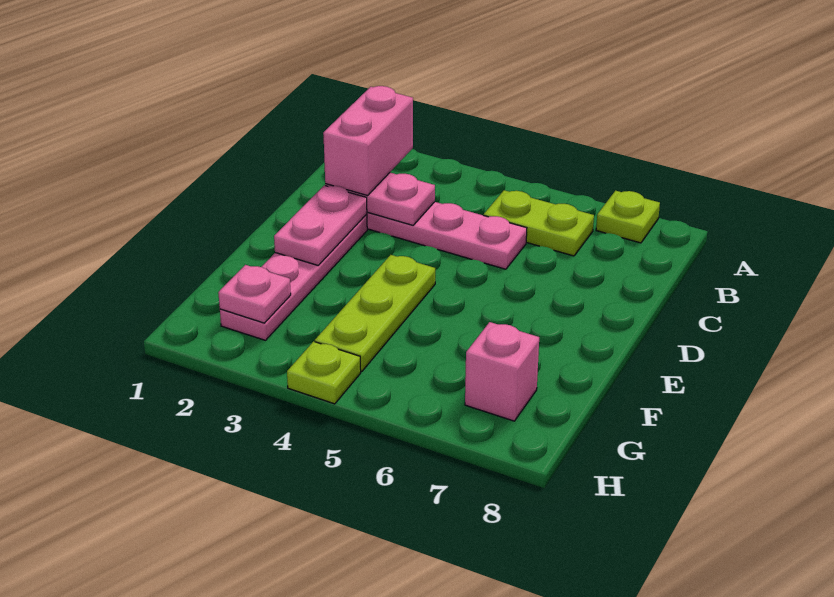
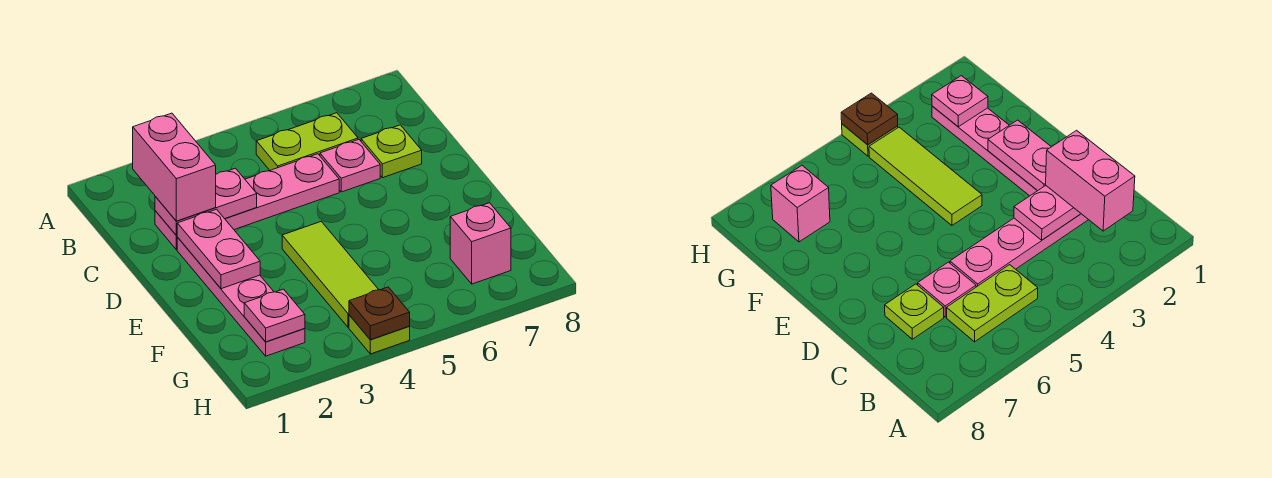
lime 1x1 plate [596,191,660,243] -> lime 1x1 plate moved to [361,125,422,178]
none -> pink 1x1 plate [320,140,380,192]
lime 1x3 plate [315,255,435,372] -> lime 1x3 tile [282,222,379,327]
none -> brown 1x1 plate [349,287,410,340]

